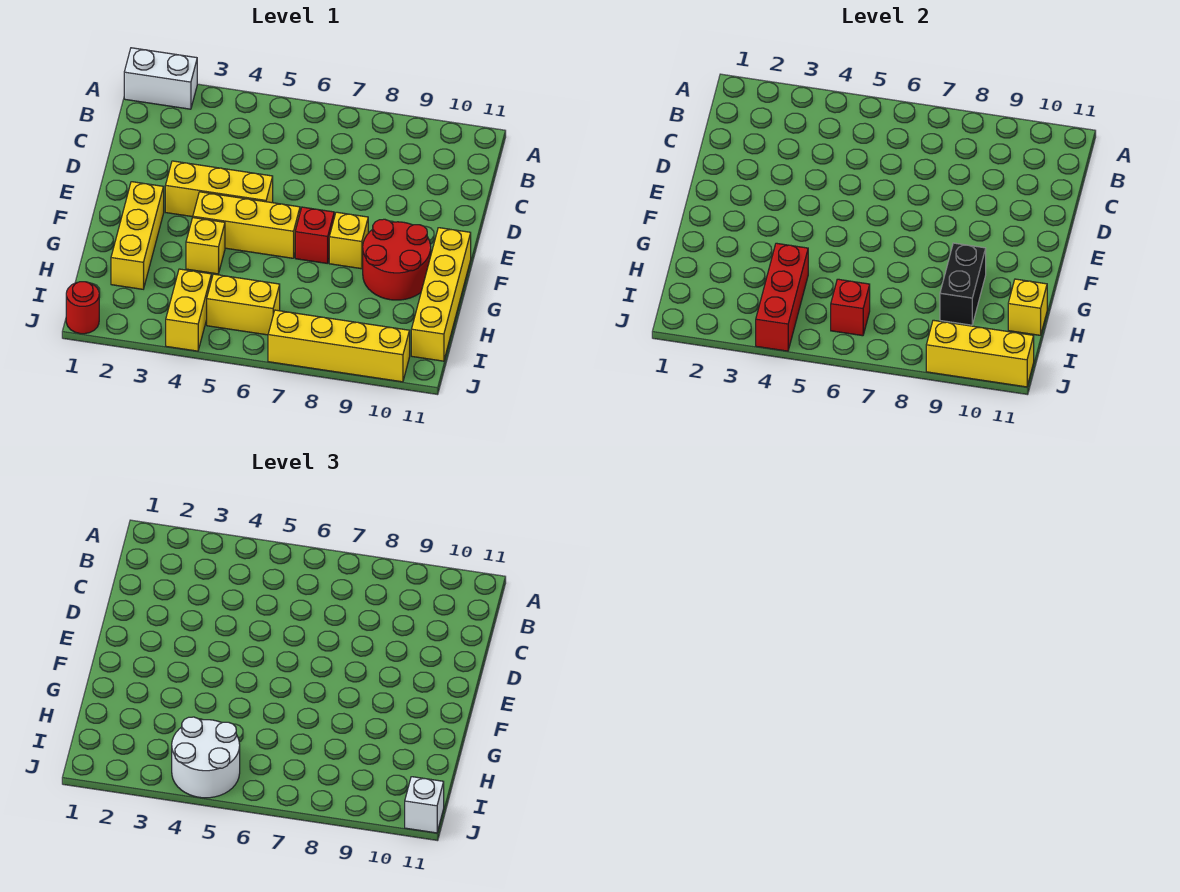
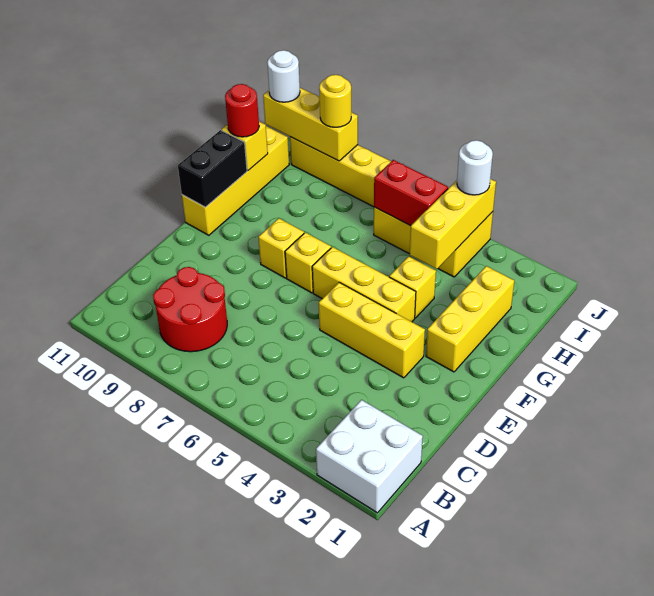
white 1x2 brick [124,48,197,109] -> white 2x2 brick [316,400,423,513]
red 1x1 brick [295,207,334,264] -> yellow 1x1 brick [285,232,331,293]
red 2x2 round brick [363,219,431,300] -> red 2x2 round brick moved to [153,267,227,352]
black 1x2 brick [940,243,986,325] -> black 1x2 brick moved to [178,130,247,207]
red 1x3 brick [756,243,808,351] -> yellow 1x3 brick [410,179,496,269]
white 2x2 round brick [172,717,240,798] -> white 1x1 round brick [457,140,493,195]
red 1x1 brick [831,279,870,336] -> red 1x2 brick [374,160,448,226]
red 1x1 round brick [66,282,99,334] -> red 1x1 round brick moved to [225,84,259,137]
none -> yellow 1x1 round brick [319,75,351,127]
white 1x1 brick [405,777,444,833] -> white 1x1 round brick [267,50,300,102]

